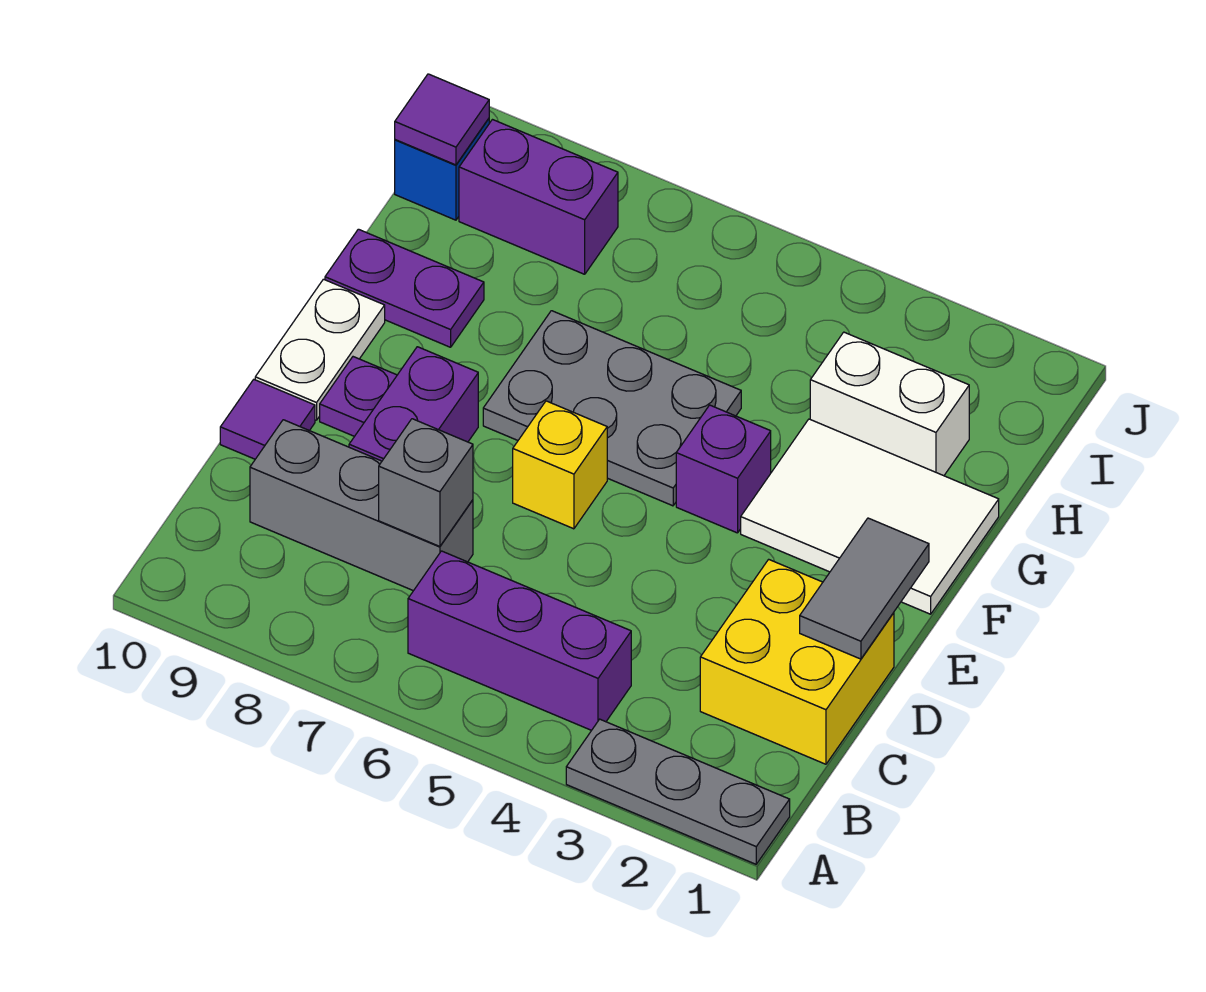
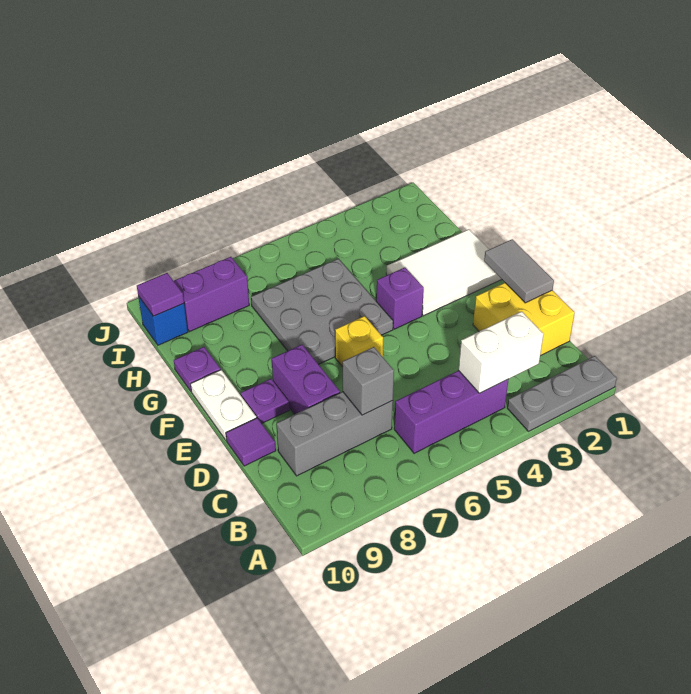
grey 2x3 plate [483,311,741,506] -> grey 3x3 plate [251,259,393,364]
purple 1x2 plate [325,229,484,347] -> purple 1x1 plate [174,347,221,391]
white 1x2 brick [810,332,969,476] -> white 1x2 brick moved to [458,311,544,393]

